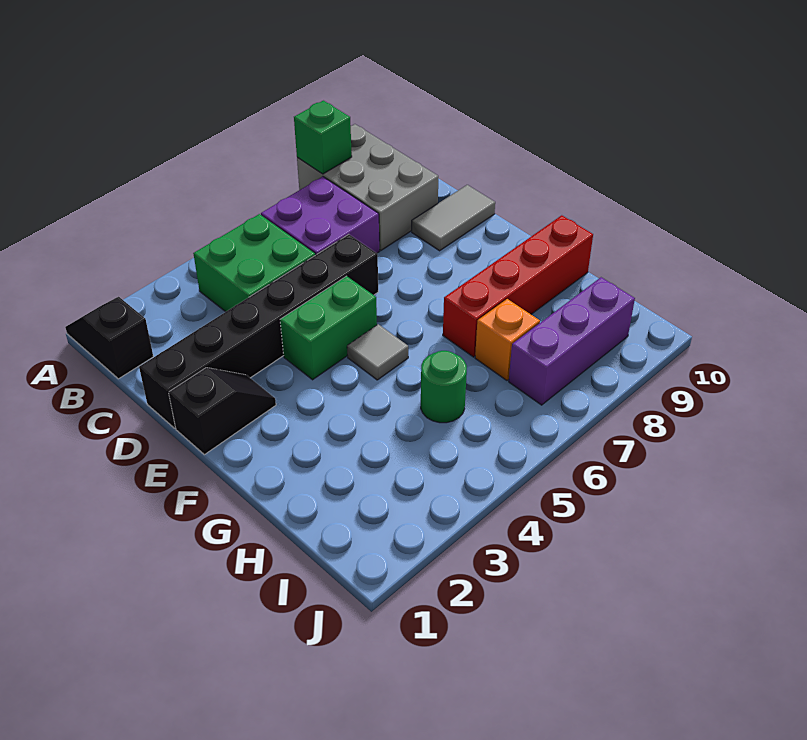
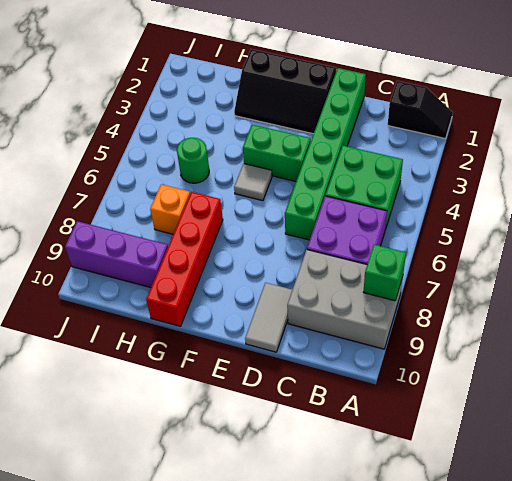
black 1x6 brick [139,234,378,428] -> green 1x6 brick [285,68,366,240]
black 1x2 slope [169,368,276,455] -> black 2x3 slope [234,49,336,134]
green 1x2 brick [280,276,377,380] -> green 1x2 brick turned to [243,125,311,182]
purple 1x3 brick [509,277,635,405] -> purple 1x3 brick turned to [65,221,168,288]

